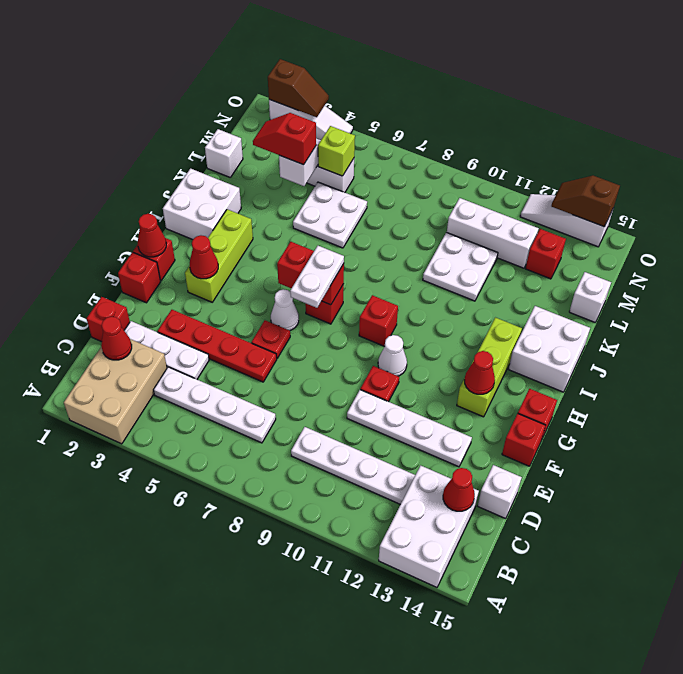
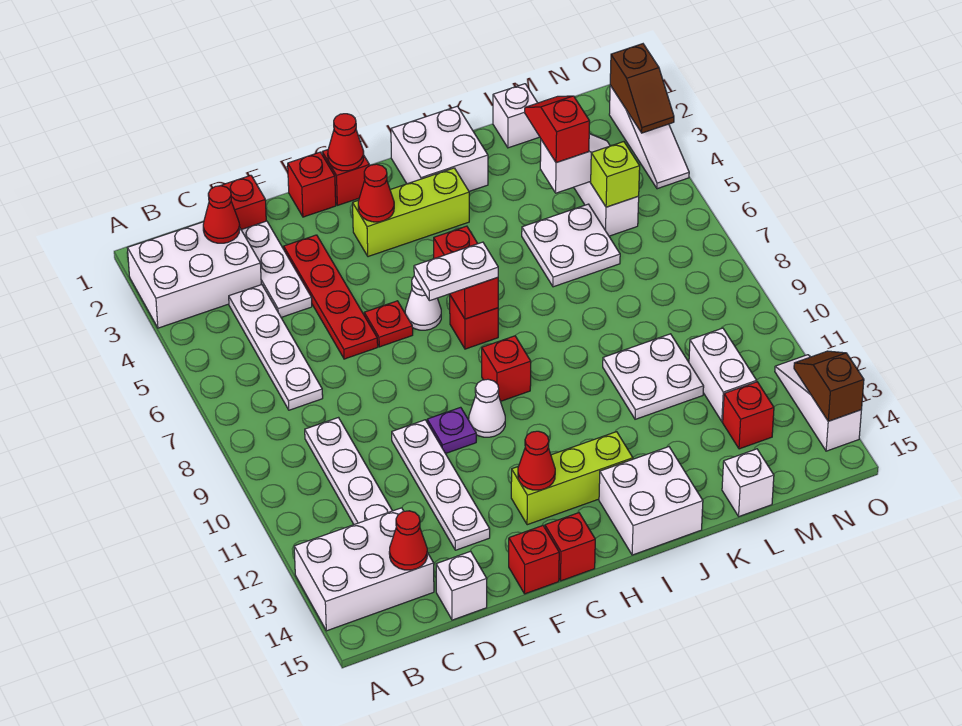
tan 2x3 brick [64,339,167,444] -> white 2x3 brick [128,222,261,328]
red 1x1 plate [360,366,399,402] -> purple 1x1 plate [427,407,476,453]
white 1x3 brick [447,198,539,268] -> white 1x2 brick [689,328,757,422]

